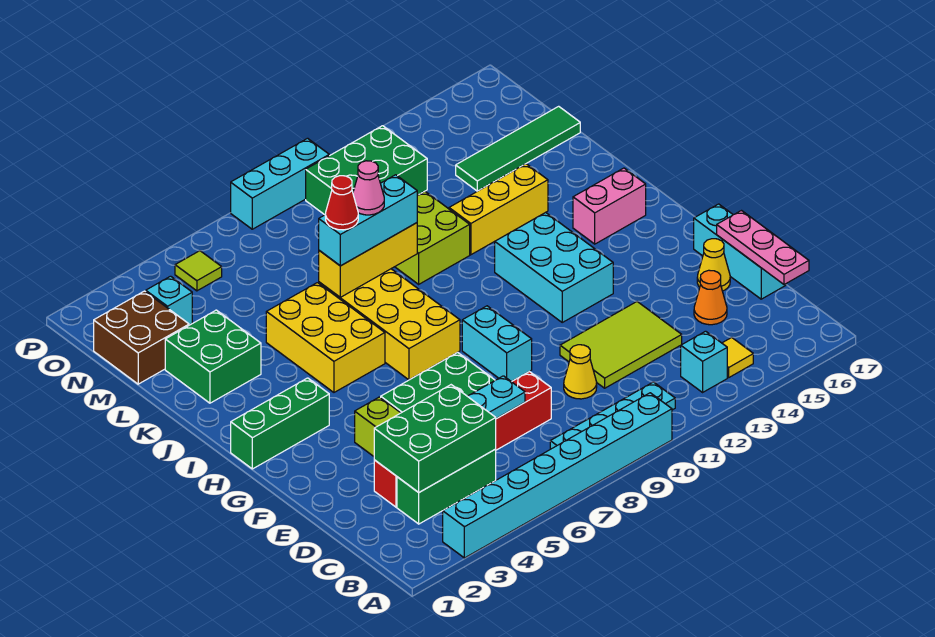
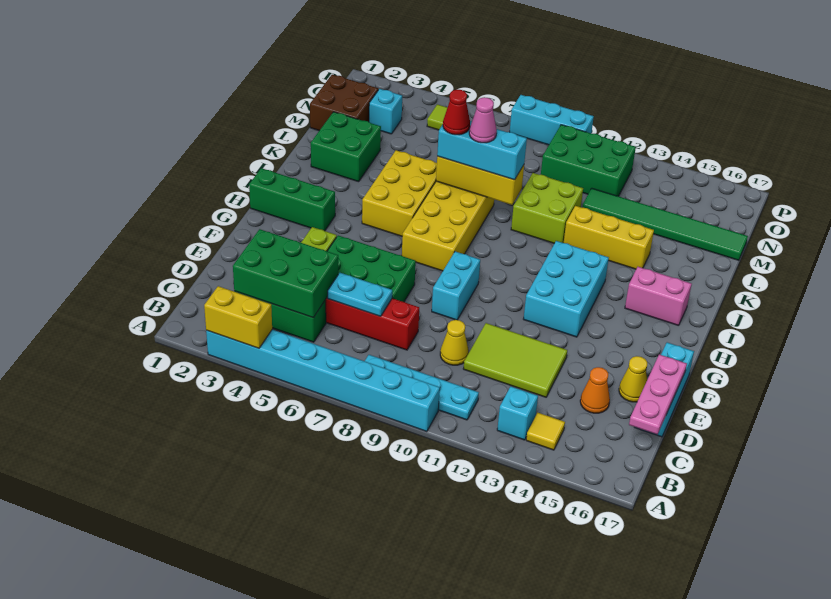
none -> yellow 1x2 brick [204,286,272,348]
green 1x4 tile [456,106,580,191] -> green 1x6 tile [582,188,748,260]

